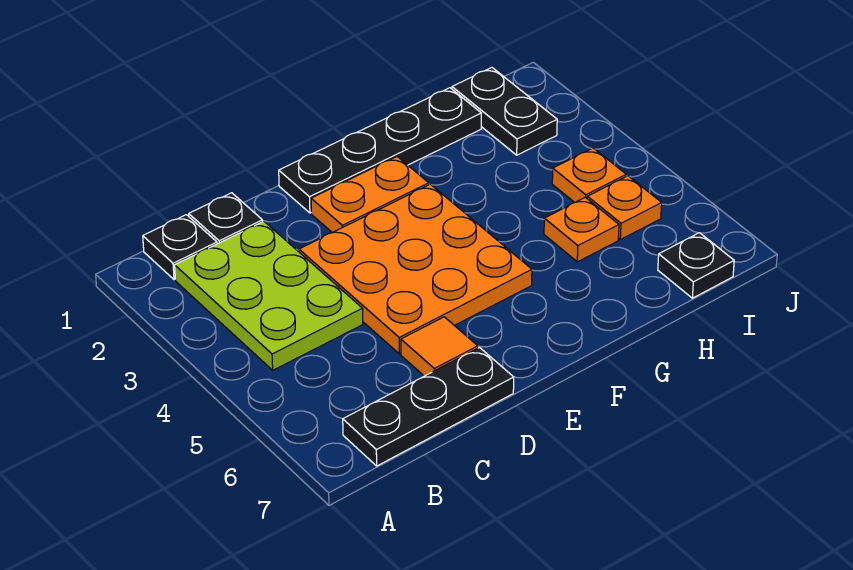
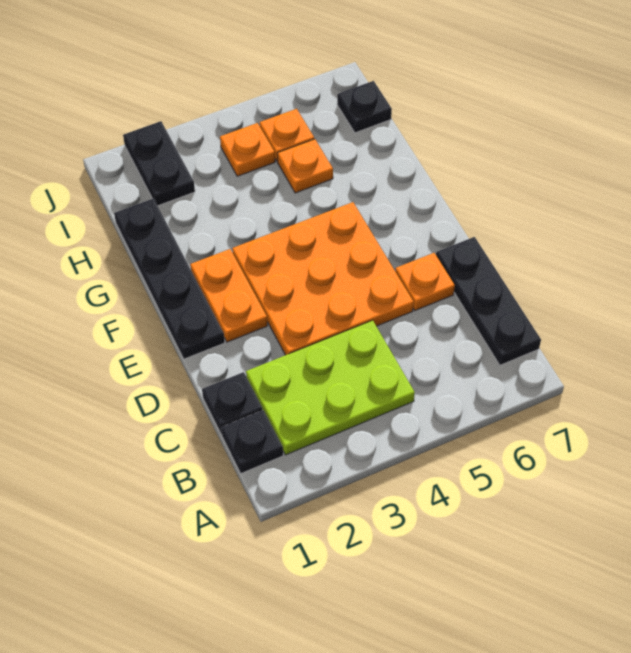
orange 1x1 tile [401,317,478,376] -> orange 1x1 plate [395,253,455,310]
black 1x2 plate [452,68,557,155] -> black 1x2 plate turned to [123,121,195,206]

